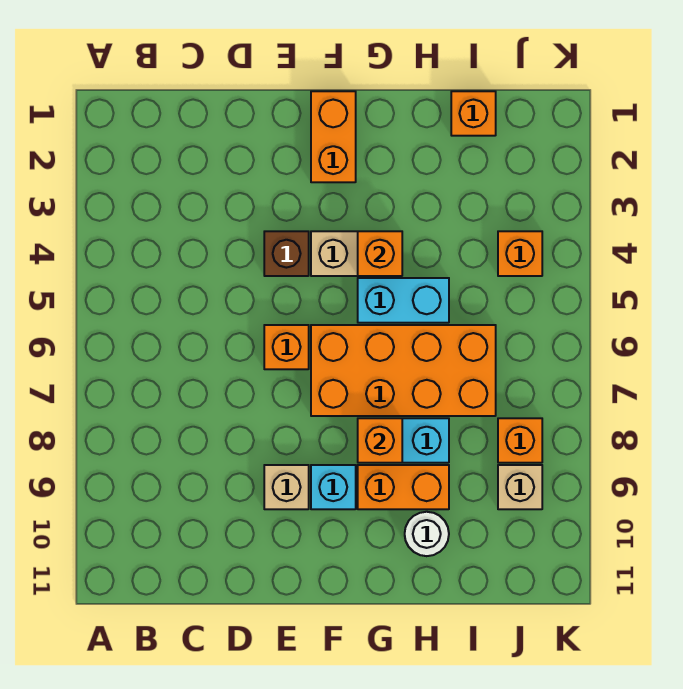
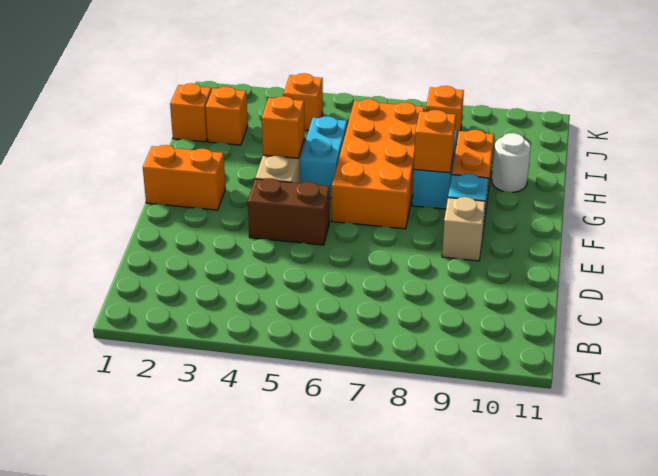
brown 1x1 brick [264,231,309,276] -> brown 1x2 brick [248,178,330,245]
orange 1x1 brick [264,325,309,369] -> orange 1x1 brick moved to [206,87,248,145]
tan 1x1 brick [498,465,542,509] -> none

